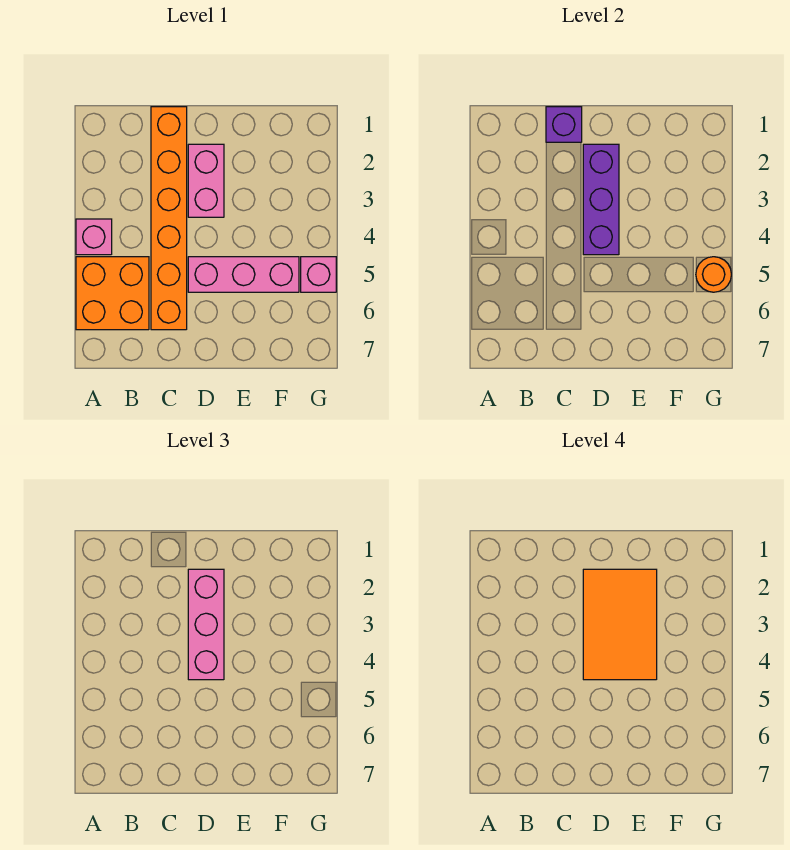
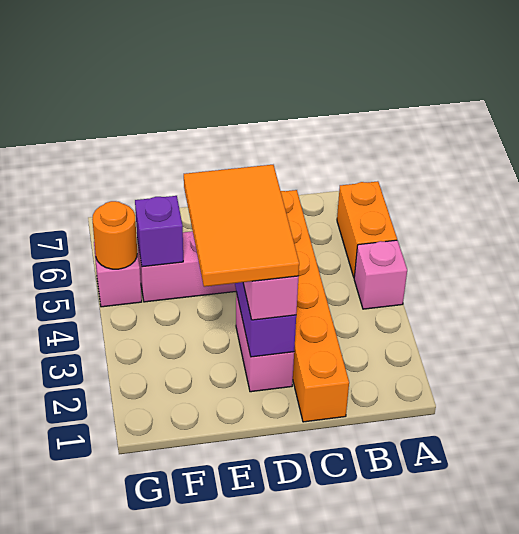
orange 2x2 brick [76,257,149,330] -> orange 1x2 brick [337,181,397,277]
purple 1x1 brick [546,107,582,142] -> purple 1x1 brick moved to [135,196,183,267]

